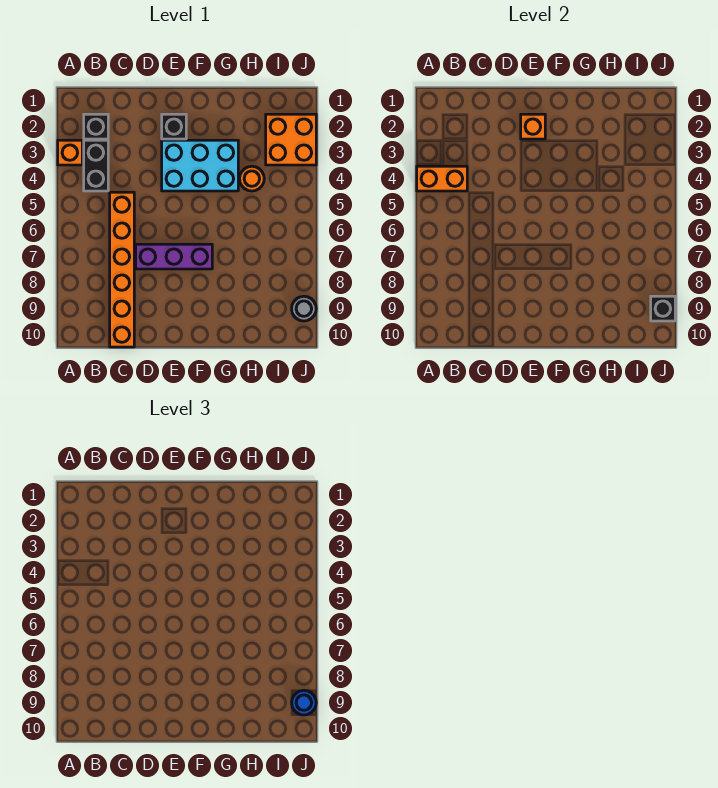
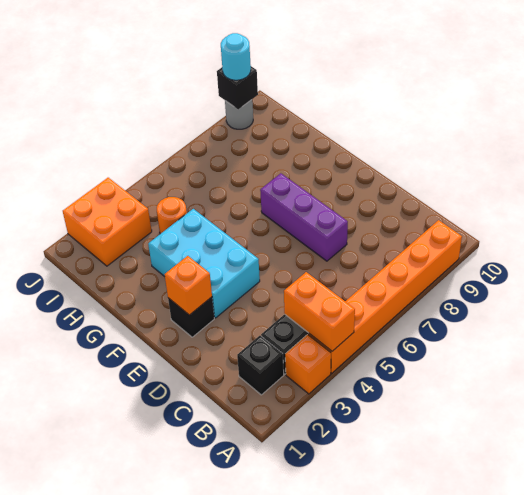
orange 1x6 brick [110,192,134,347] -> orange 1x6 brick moved to [309,220,462,373]
blue 1x1 round brick [292,690,316,715] -> cyan 1x1 round brick [221,33,251,80]

